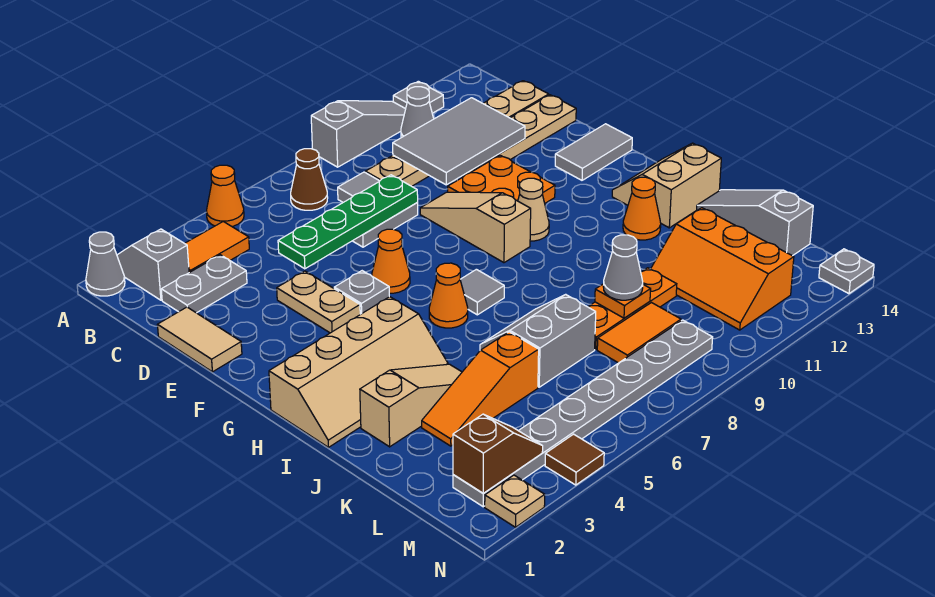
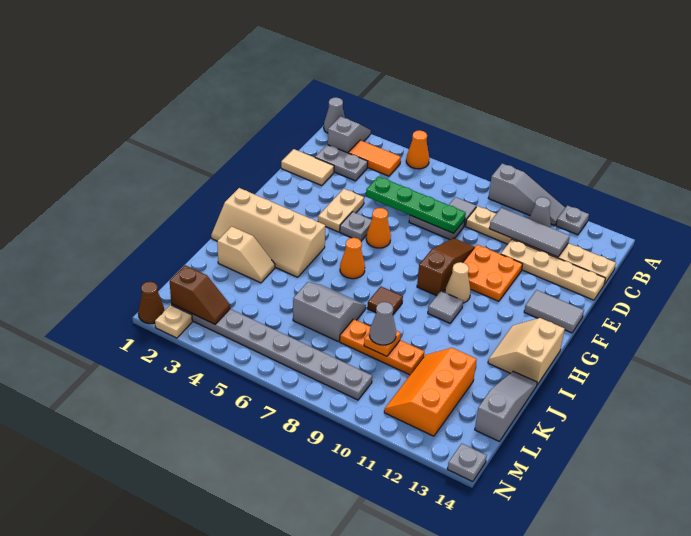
brown 1x1 cone [291,149,328,210] -> brown 1x1 cone moved to [138,282,164,324]
grey 2x3 tile [393,98,525,185] -> grey 1x3 tile [489,208,570,257]
tan 1x2 tile [158,307,242,372] -> tan 1x2 tile turned to [281,149,334,185]
tan 1x3 slope [420,192,531,263] -> brown 1x3 slope [417,238,475,296]
grey 1x1 tile [460,269,504,315] -> grey 1x1 tile moved to [428,291,463,323]
tan 2x2 slope [612,143,721,228] -> tan 2x2 slope turned to [488,318,565,385]
orange 1x1 cone [623,177,661,240] -> none
tan 1x3 slope [360,364,462,447] -> tan 1x2 slope [217,226,275,283]
orange 1x3 slope [422,332,539,446] -> none
orange 1x2 tile [597,303,681,363] -> none
brown 1x1 tile [545,434,604,485] -> brown 1x1 tile moved to [367,287,403,314]

